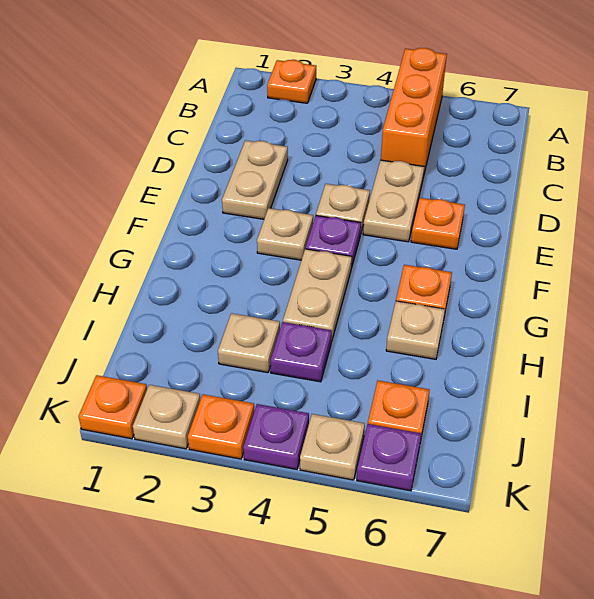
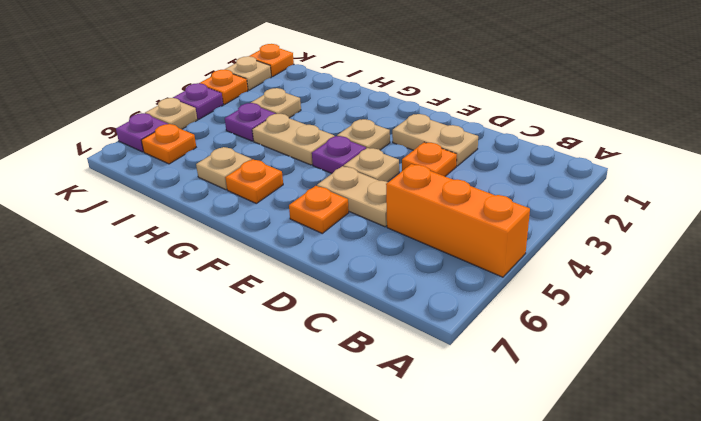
orange 1x1 plate [267,60,316,103] -> orange 1x1 plate moved to [402,142,457,176]

